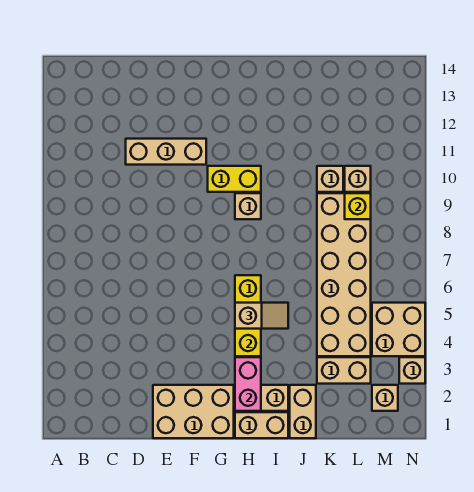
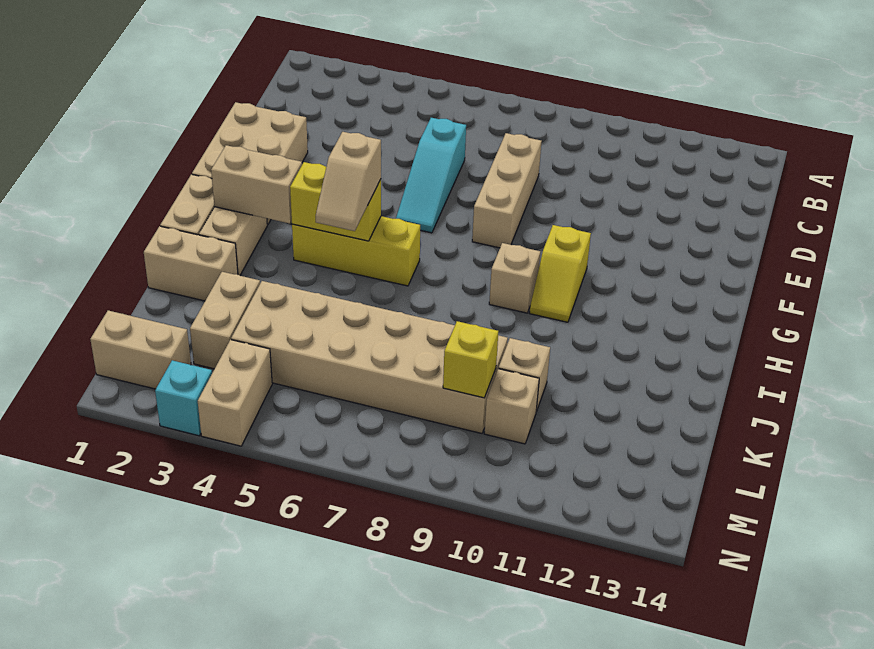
none -> cyan 1x3 slope [396,118,466,233]
tan 1x3 brick [126,139,206,165] -> tan 1x3 brick moved to [472,133,542,248]
yellow 1x2 brick [208,166,261,192] -> yellow 1x2 slope [530,225,591,322]
pink 1x2 brick [235,357,261,411] -> tan 1x2 brick [211,145,302,223]
tan 1x1 brick [372,385,398,411] -> tan 1x2 brick [90,310,191,389]
tan 2x2 brick [372,303,425,356] -> tan 1x2 brick [198,340,272,446]
tan 1x1 brick [399,357,425,384] -> cyan 1x1 brick [155,360,212,436]

